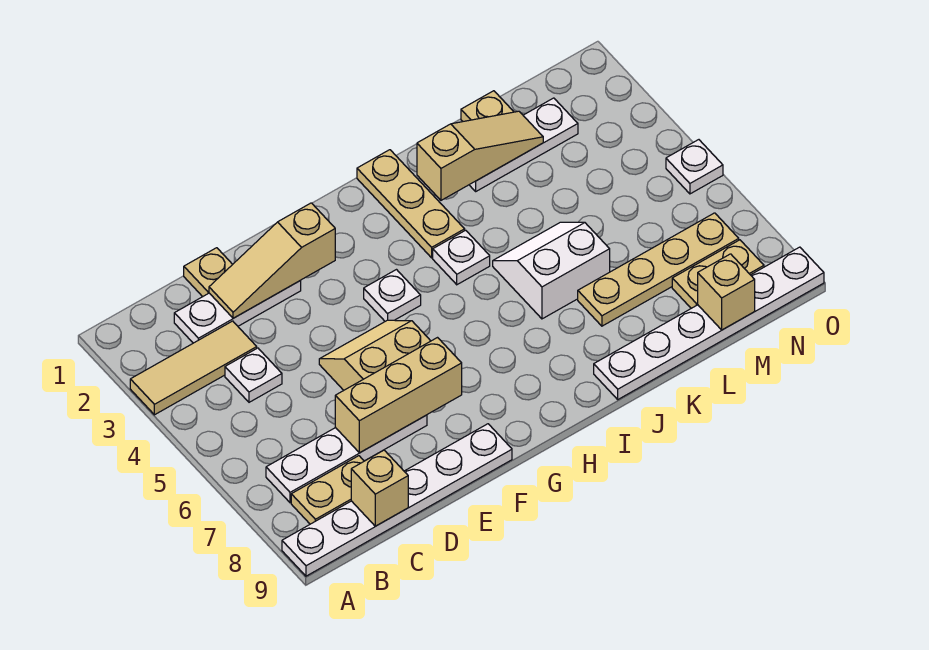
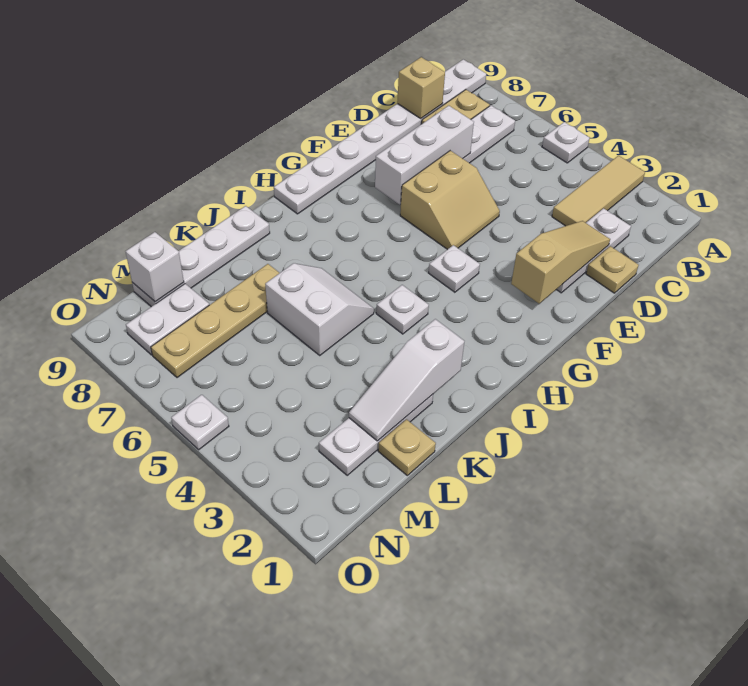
white 1x6 plate [282,424,512,576] -> white 1x8 plate [274,59,486,214]
white 1x1 plate [225,348,282,402] -> white 1x1 plate moved to [542,122,590,163]
tan 1x3 brick [335,338,462,453] -> white 1x3 brick [375,106,474,204]
tan 1x3 plate [357,150,465,258] -> none
tan 1x3 slope [417,111,543,200] -> white 1x3 slope [349,319,464,441]
white 2x2 slope [493,222,610,319] -> white 2x2 slope turned to [265,263,374,355]
white 1x6 plate [594,247,824,399] -> white 1x4 plate [132,206,270,307]
tan 1x2 plate [672,240,764,308] -> white 1x2 plate [126,284,209,355]
tan 1x1 brick [698,254,755,330] -> white 1x1 brick [126,232,184,302]

